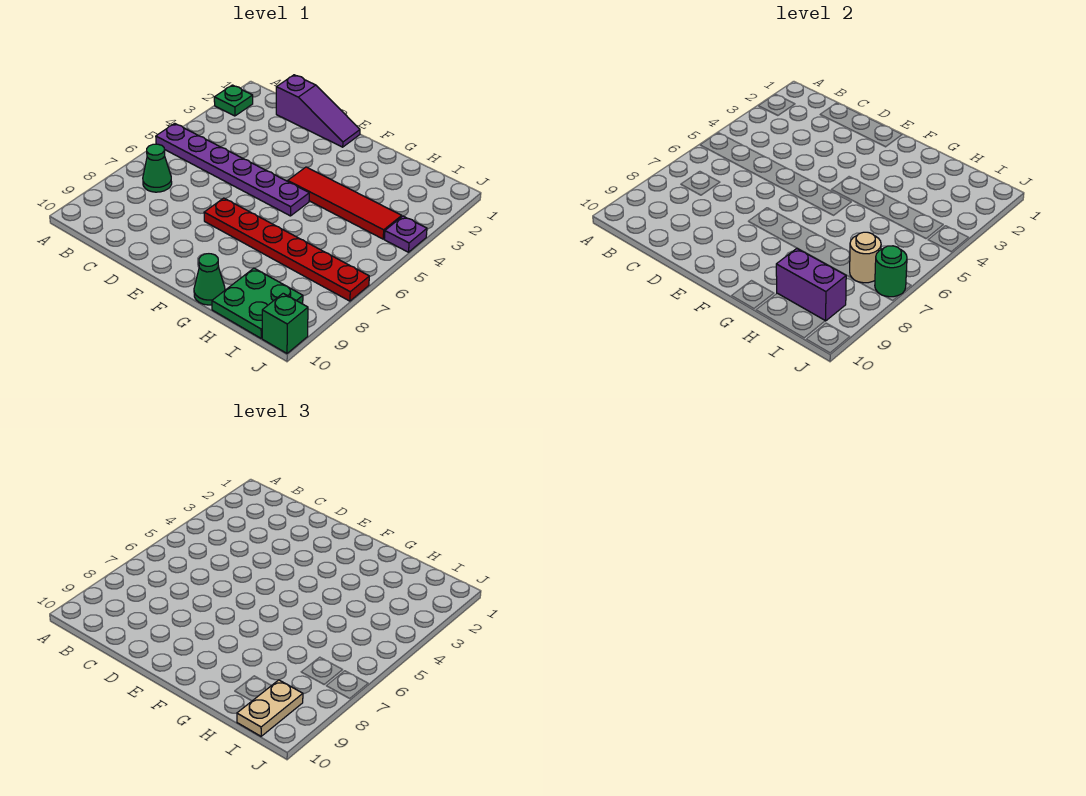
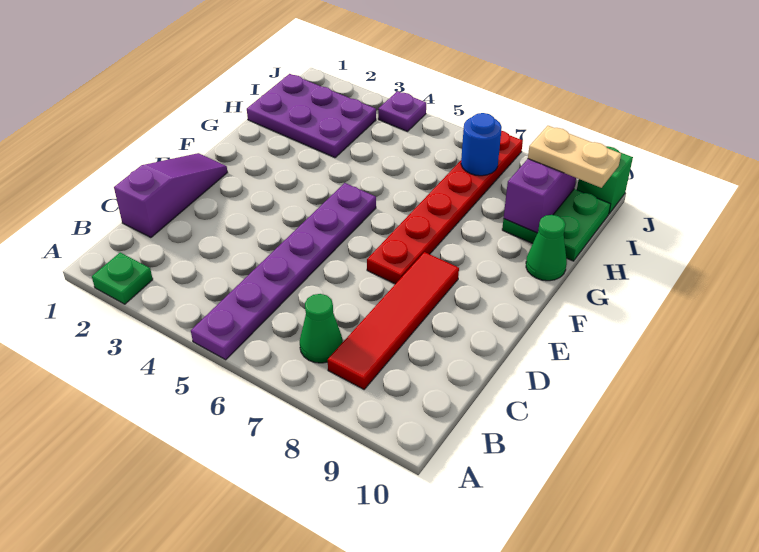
red 1x4 tile [288,167,402,239] -> red 1x4 tile moved to [328,252,459,389]
none -> purple 2x3 plate [247,74,376,158]
tan 1x1 round brick [850,232,881,283] -> blue 1x1 round brick [461,113,502,176]
green 1x1 round brick [875,246,907,297] -> none

